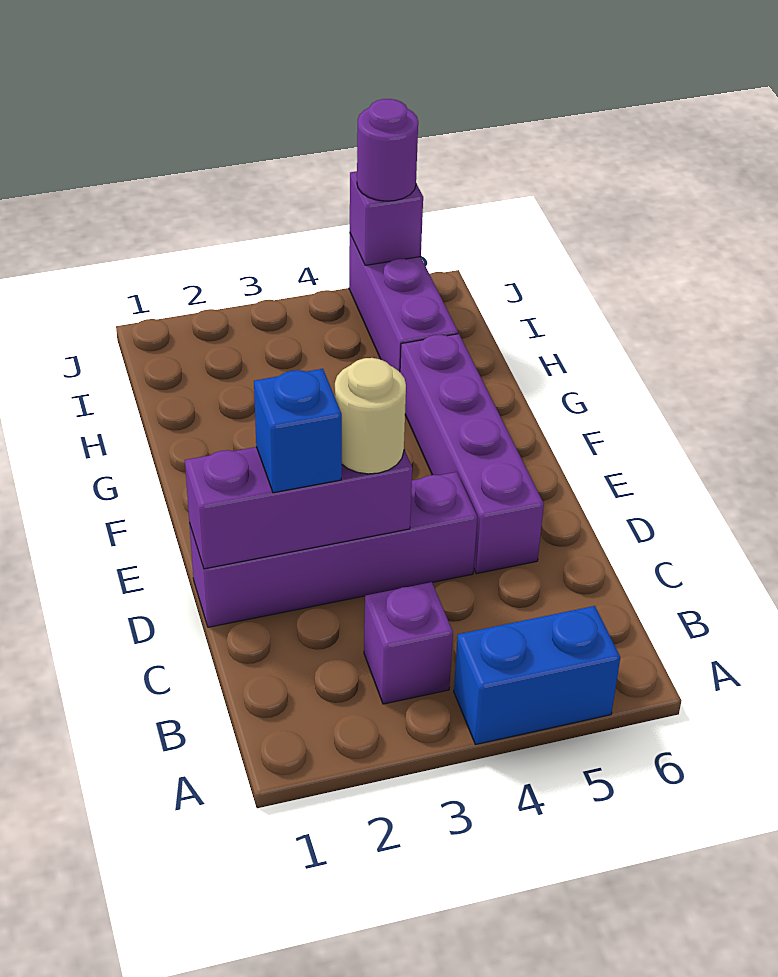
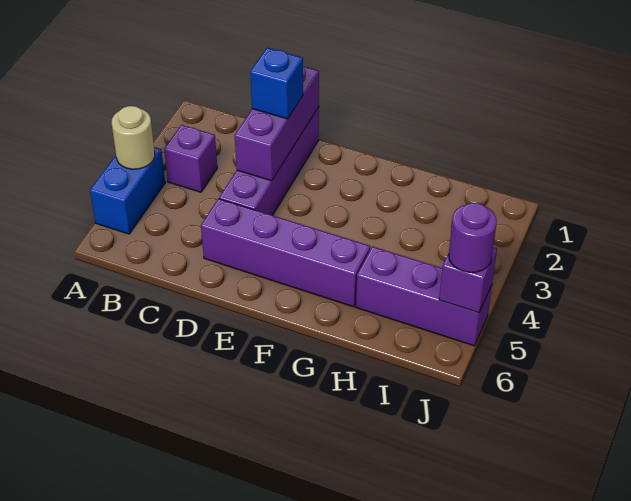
tan 1x1 round brick [335,358,406,474] -> tan 1x1 round brick moved to [112,106,155,169]

